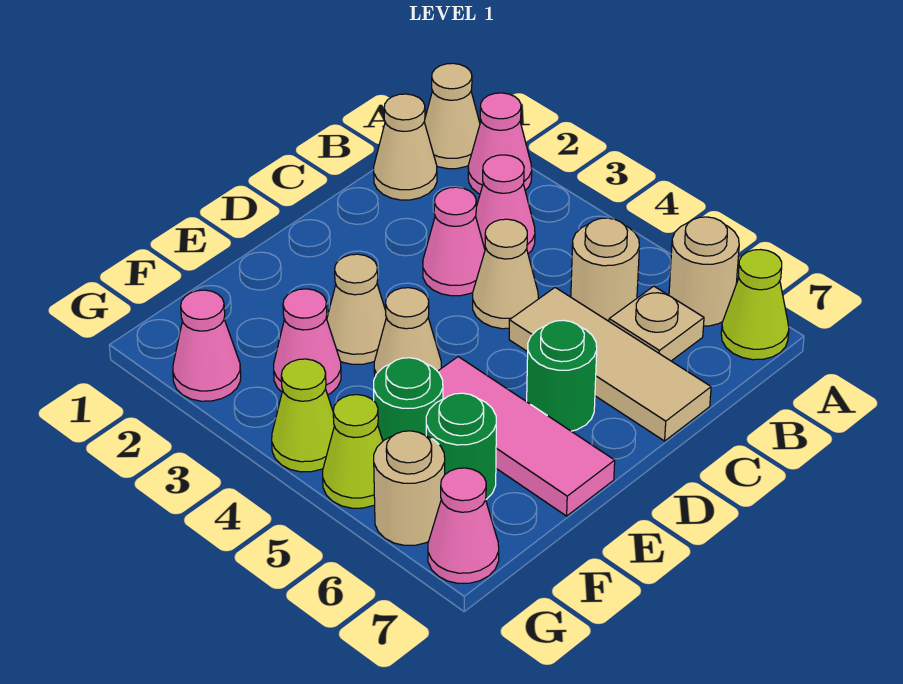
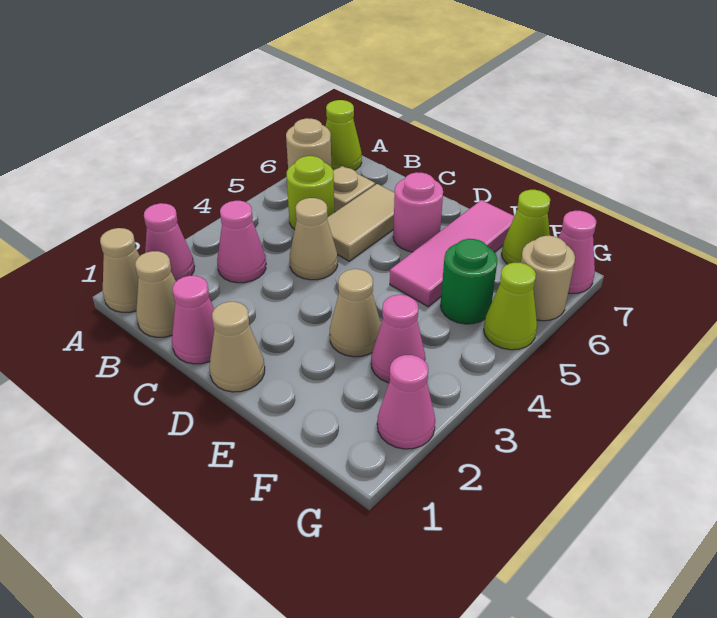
tan 1x1 round brick [571,218,639,321] -> lime 1x1 round brick [287,156,334,230]
pink 1x1 cone [423,187,485,296] -> pink 1x1 cone moved to [172,276,214,364]
tan 1x3 tile [509,288,711,441] -> tan 1x2 tile [327,184,395,261]
green 1x1 round brick [527,320,597,431] -> pink 1x1 round brick [393,172,443,252]
tan 1x1 cone [374,288,441,377] -> tan 1x1 cone moved to [209,302,265,392]
green 1x1 round brick [426,393,496,499] -> none
lime 1x1 cone [272,359,334,472] -> lime 1x1 cone moved to [502,190,550,264]

